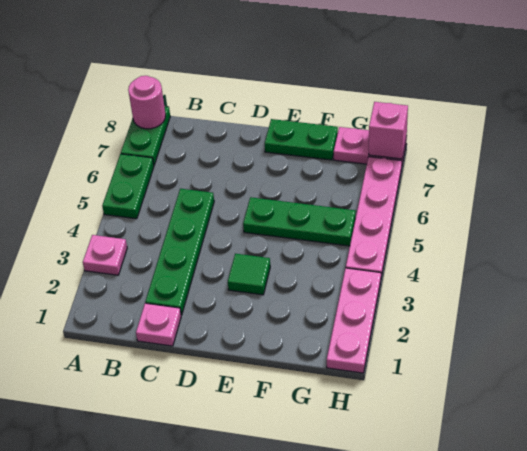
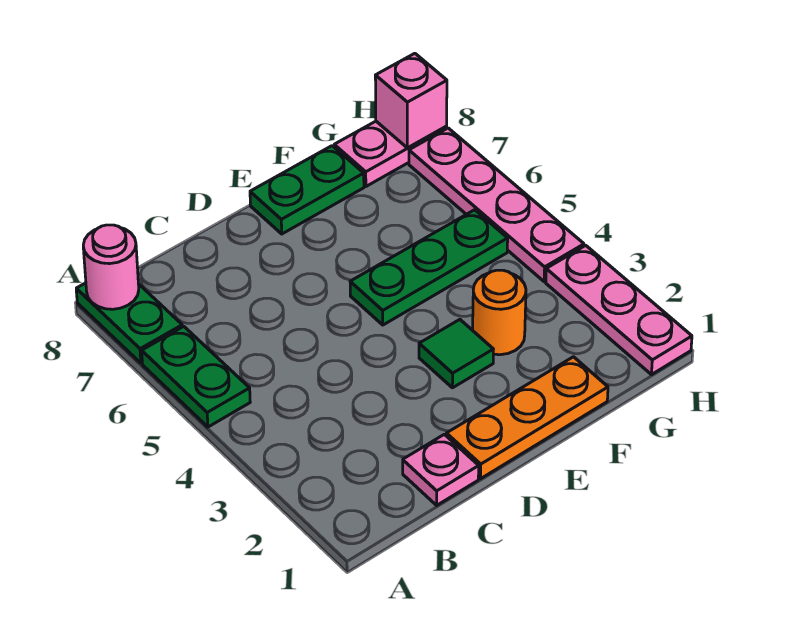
pink 1x1 plate [83,235,127,275] -> none
green 1x4 plate [145,189,214,315] -> none
none -> orange 1x3 plate [446,357,608,479]
none -> orange 1x1 round brick [473,270,526,355]

